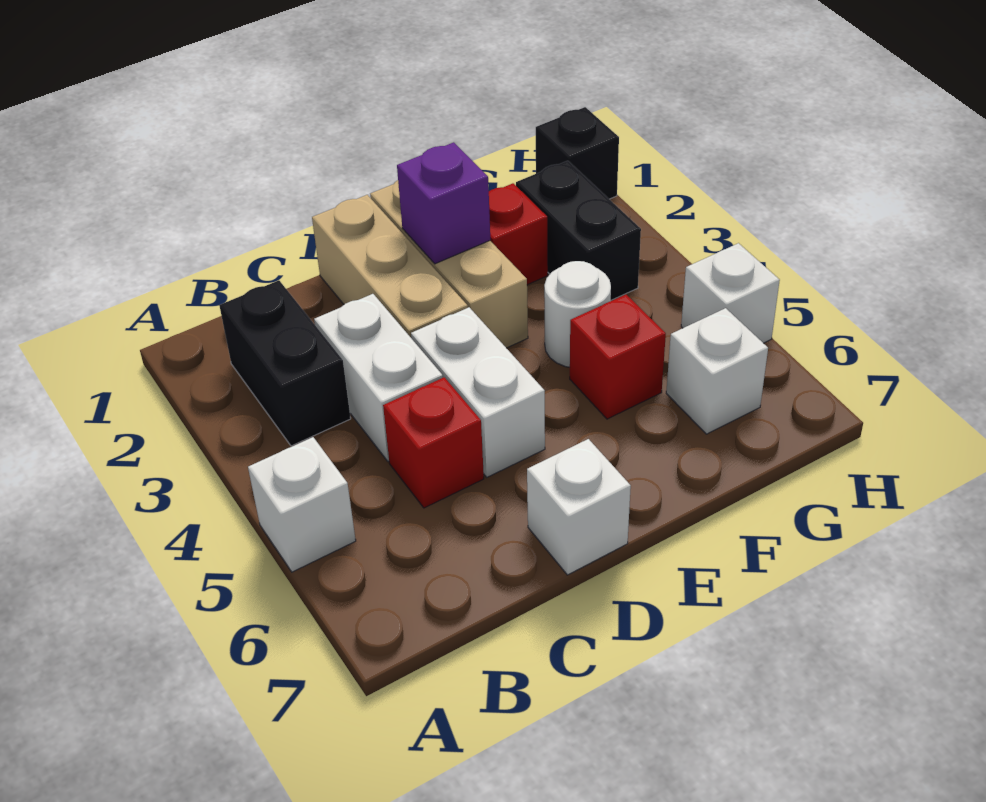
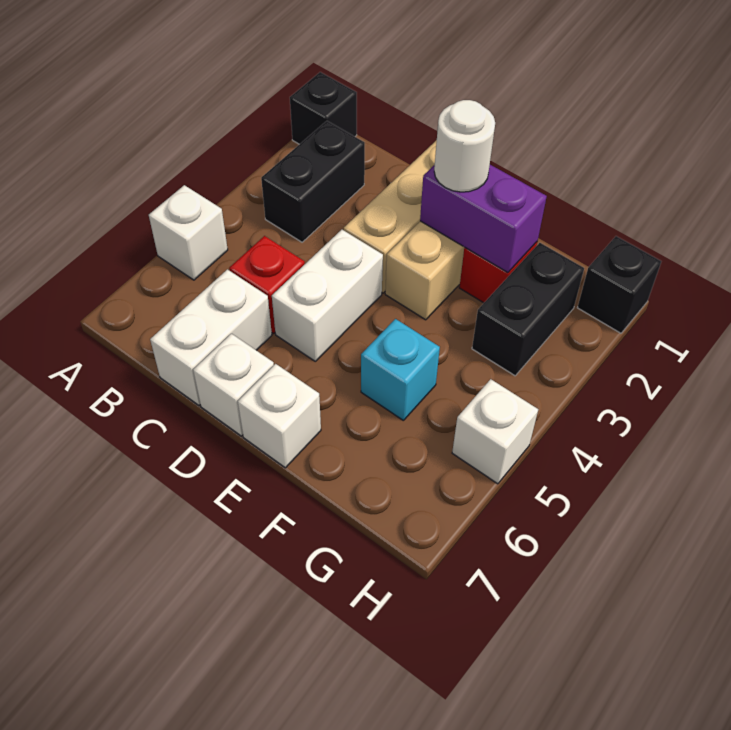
none -> black 1x1 brick [290,72,357,144]
white 1x2 brick [314,294,443,461] -> white 1x2 brick moved to [150,269,272,405]
purple 1x1 brick [397,142,490,264] -> purple 1x2 brick [420,165,547,272]
white 1x1 round brick [544,261,611,367] -> white 1x1 round brick moved to [434,100,495,192]
red 1x1 brick [570,295,666,419] -> cyan 1x1 brick [361,319,440,421]
white 1x1 brick [666,308,768,434] -> white 1x1 brick moved to [238,364,321,468]

